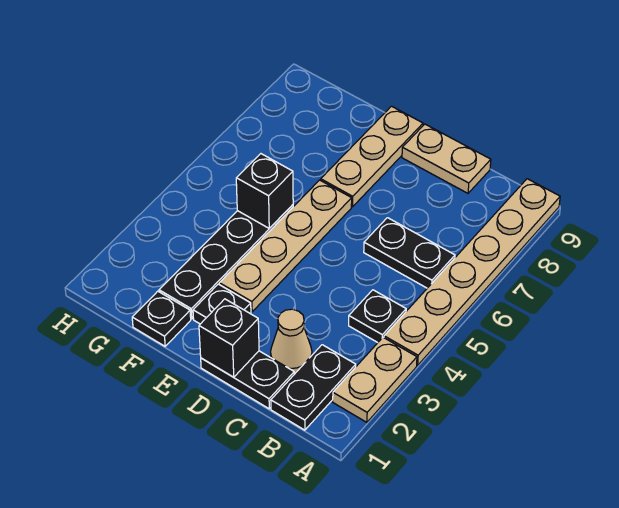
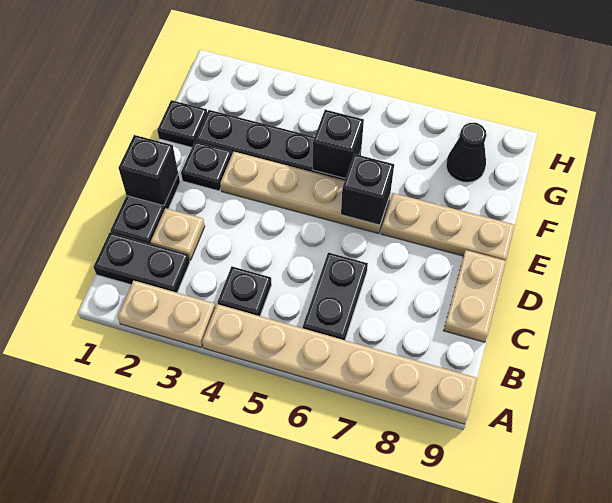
tan 1x1 cone [271,309,312,373] -> tan 1x1 plate [151,208,205,260]
none -> black 1x1 brick [341,154,394,225]
none -> black 1x1 cone [446,123,486,182]

